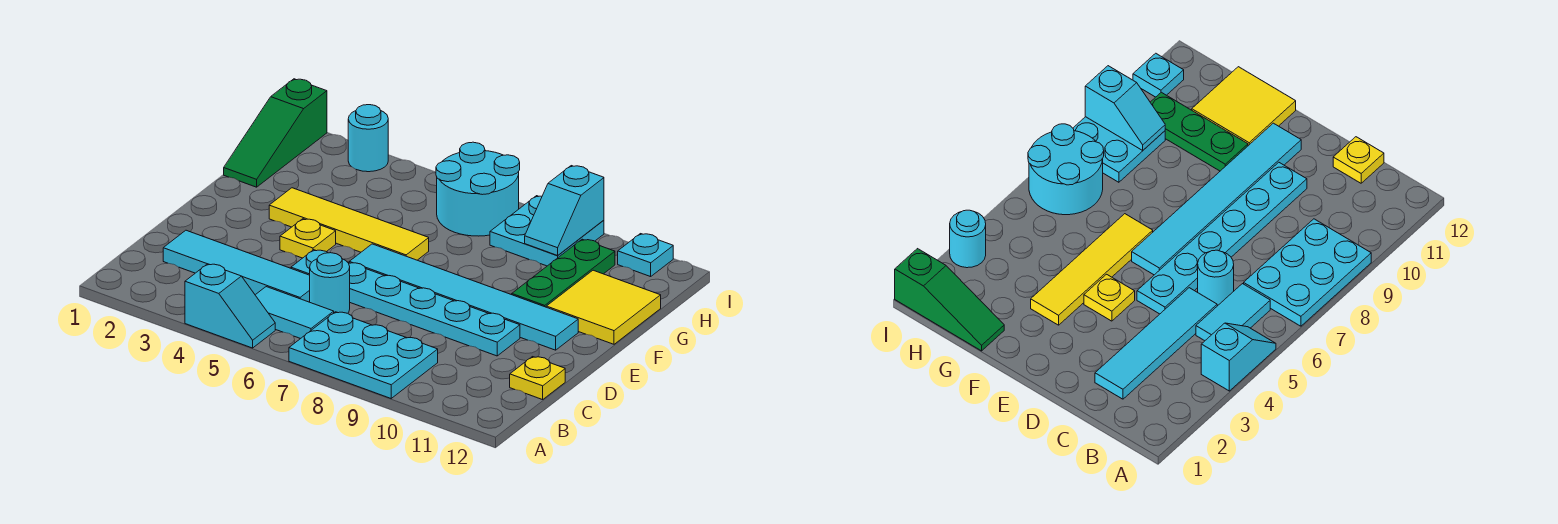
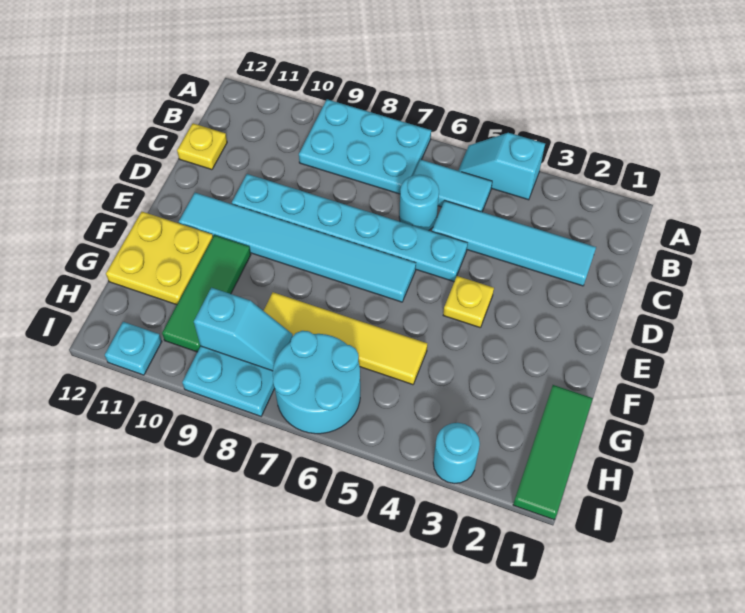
yellow 1x4 tile [269,188,429,260] -> yellow 1x4 tile moved to [264,292,427,385]
green 1x3 plate [512,239,615,307] -> green 1x3 tile [162,235,251,352]
yellow 2x2 tile [546,270,661,344] -> yellow 2x2 plate [106,212,213,305]
green 1x3 slope [224,79,327,187] -> green 1x3 tile [513,385,593,520]
cyan 1x2 slope [525,166,604,255] -> cyan 1x2 slope turned to [194,288,293,371]

